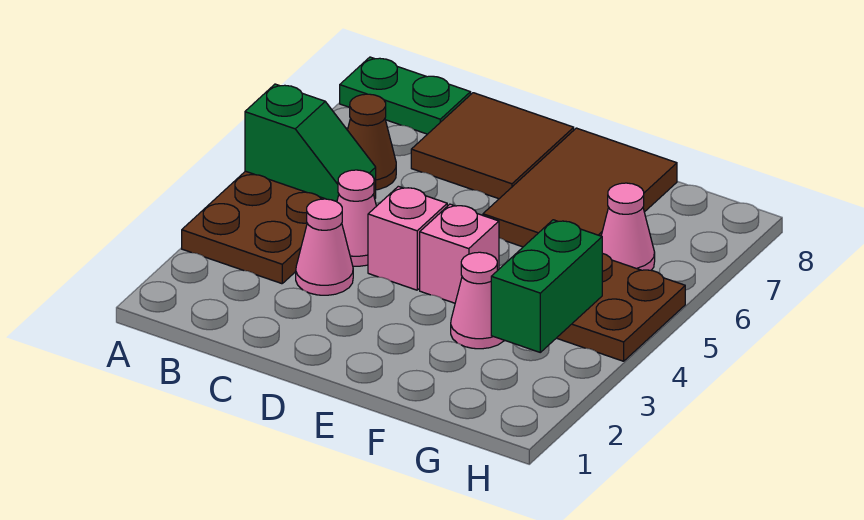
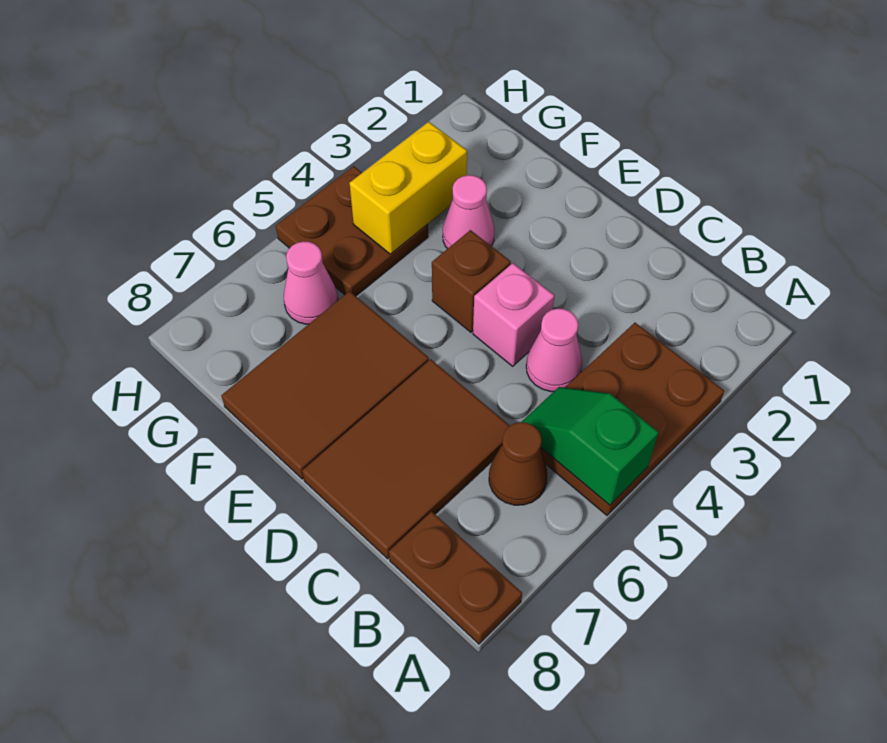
green 1x2 plate [340,57,471,134] -> brown 1x2 plate [389,511,522,644]
pink 1x1 cone [296,199,353,295] -> none
brown 2x2 tile [411,93,574,199] -> brown 2x3 tile [302,359,510,559]
pink 1x1 brick [420,204,499,303] -> brown 1x1 brick [432,230,511,332]
green 1x2 brick [491,220,602,352] -> yellow 1x2 brick [350,122,467,254]

